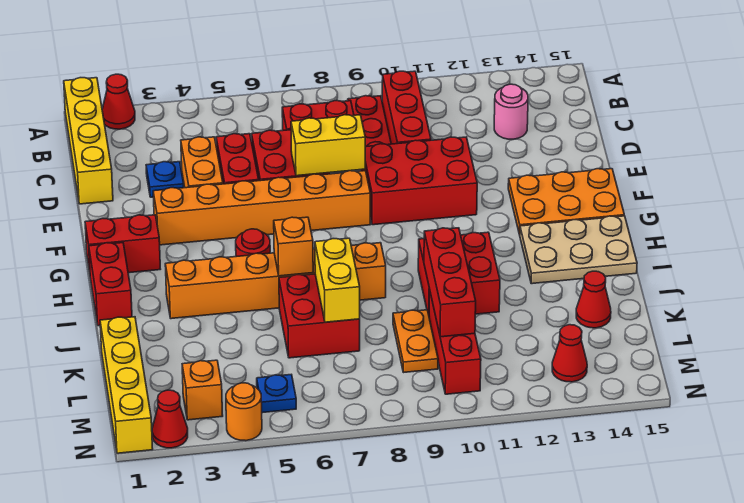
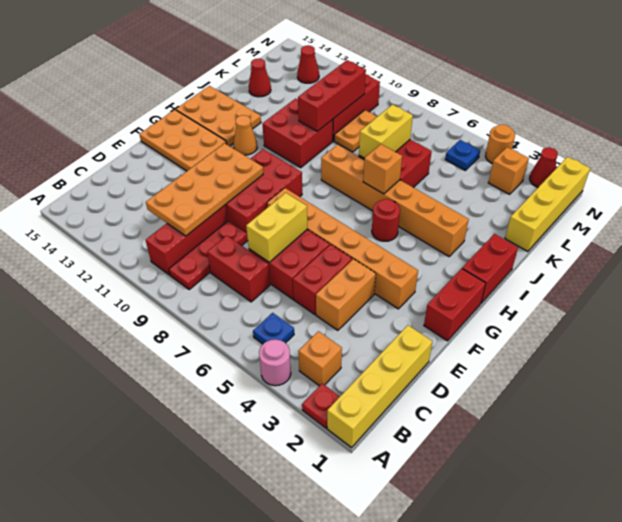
red 1x1 cone [102,74,135,129] -> red 1x1 plate [302,384,340,428]
none -> orange 1x1 brick [298,331,342,386]
none -> orange 2x4 plate [146,143,263,236]
pink 1x1 round brick [494,84,528,139] -> pink 1x1 round brick moved to [259,339,291,386]
blue 1x1 plate [146,162,184,197] -> blue 1x1 plate moved to [253,313,294,344]
yellow 1x2 brick [291,115,365,176] -> yellow 1x2 brick turned to [246,193,307,262]
red 2x3 brick [362,137,477,225] -> red 2x3 brick turned to [225,149,302,233]
red 1x2 brick [85,215,160,273] -> red 1x2 brick turned to [424,268,486,341]
none -> orange 1x1 cone [233,115,257,155]
tan 2x3 plate [520,216,637,284] -> orange 2x3 plate [176,86,261,146]

